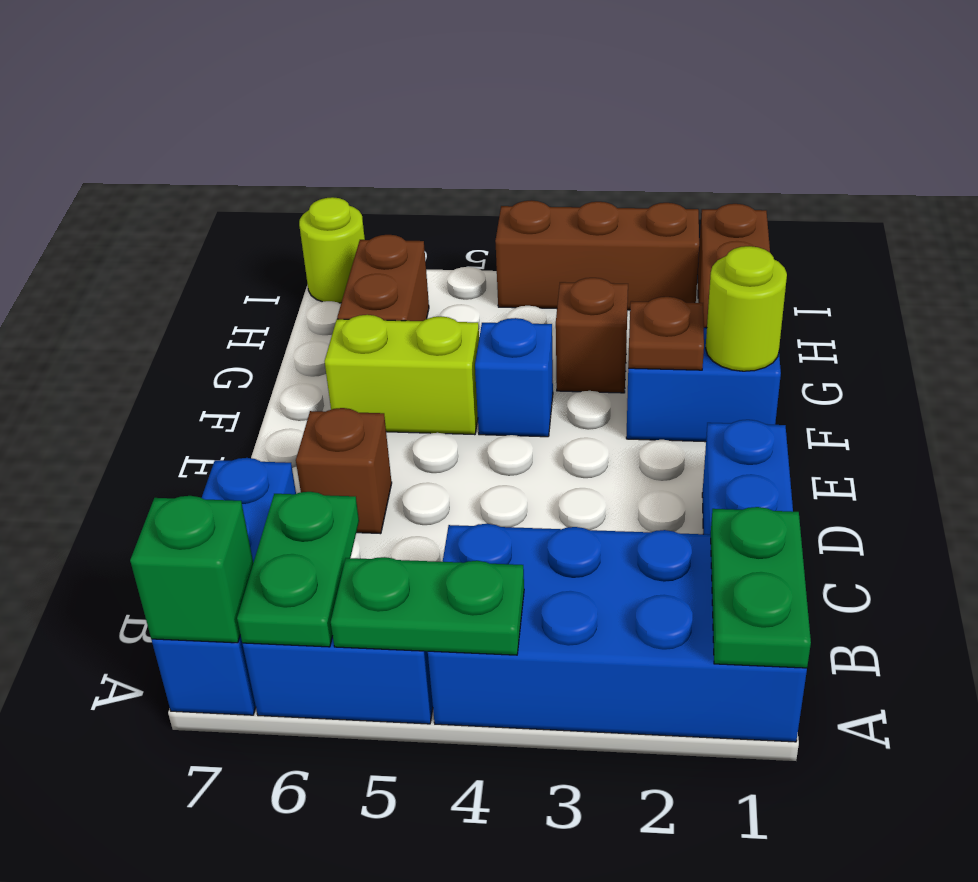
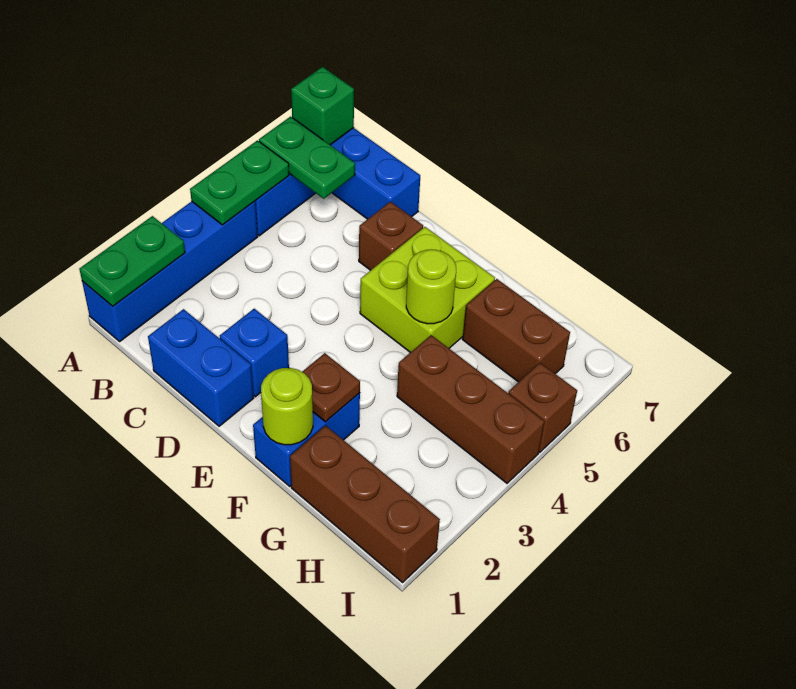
blue 2x4 brick [428,524,807,742] -> blue 1x4 brick [82,201,258,341]
green 1x2 plate [710,507,811,668] -> green 1x2 plate turned to [79,216,185,306]
blue 1x1 brick [475,318,553,437] -> blue 1x1 brick moved to [220,309,289,397]
lime 1x2 brick [325,315,479,435] -> lime 2x2 brick [360,227,495,353]
brown 1x1 brick [556,278,628,393] -> brown 1x1 brick moved to [508,363,577,452]
brown 1x3 brick [495,200,699,310] -> brown 1x3 brick turned to [397,335,544,483]
lime 1x1 round brick [299,197,365,303] -> lime 1x1 round brick moved to [406,249,456,324]

